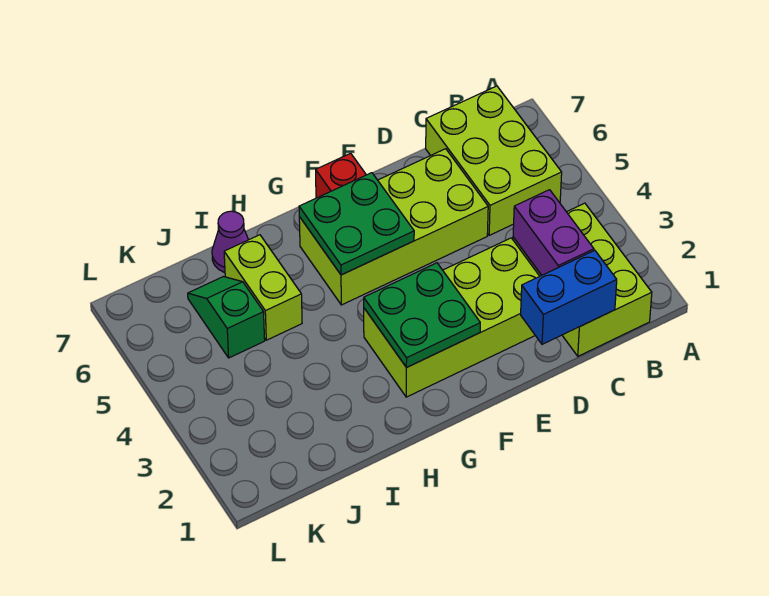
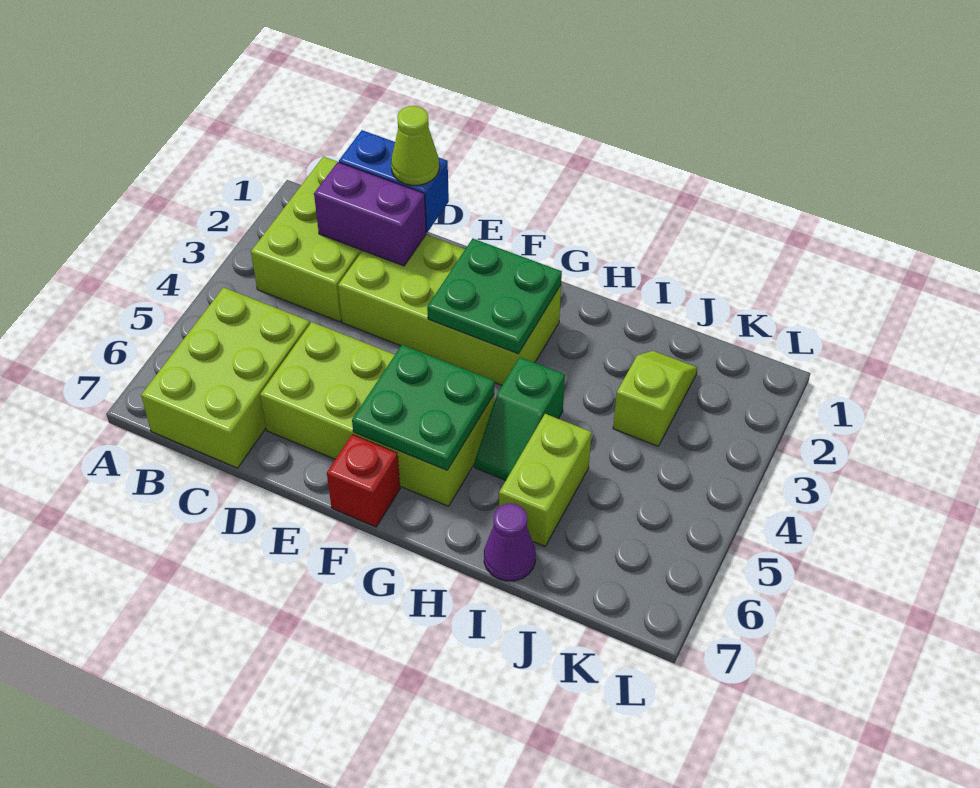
purple 1x2 brick [513,190,594,275] -> purple 1x2 brick turned to [314,162,426,266]
none -> lime 1x1 cone [391,106,439,185]
none -> lime 1x2 slope [613,351,697,446]
green 1x2 slope [188,277,265,358] -> green 1x2 slope moved to [475,357,565,480]

